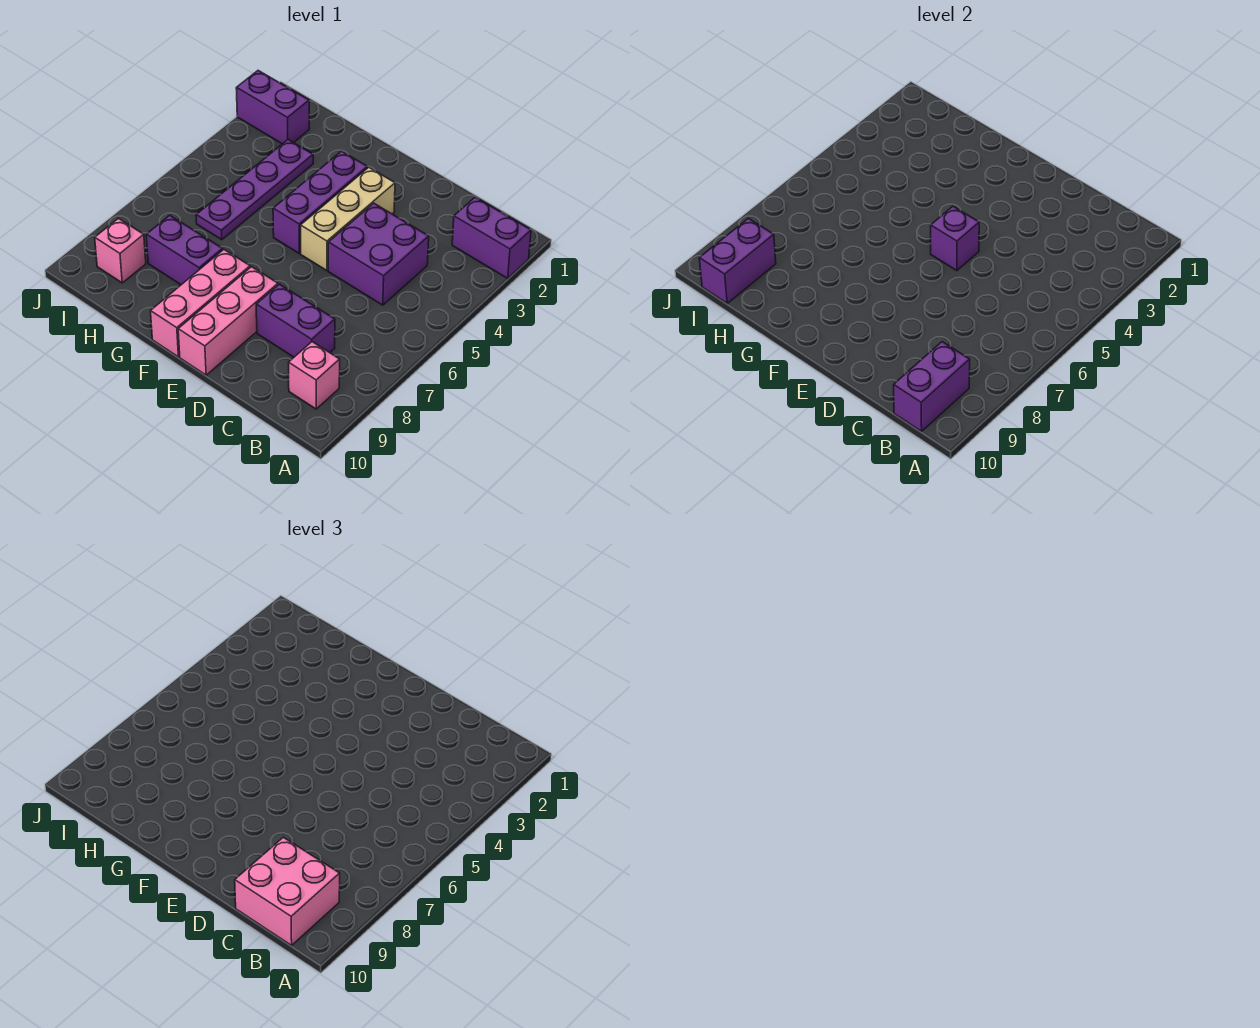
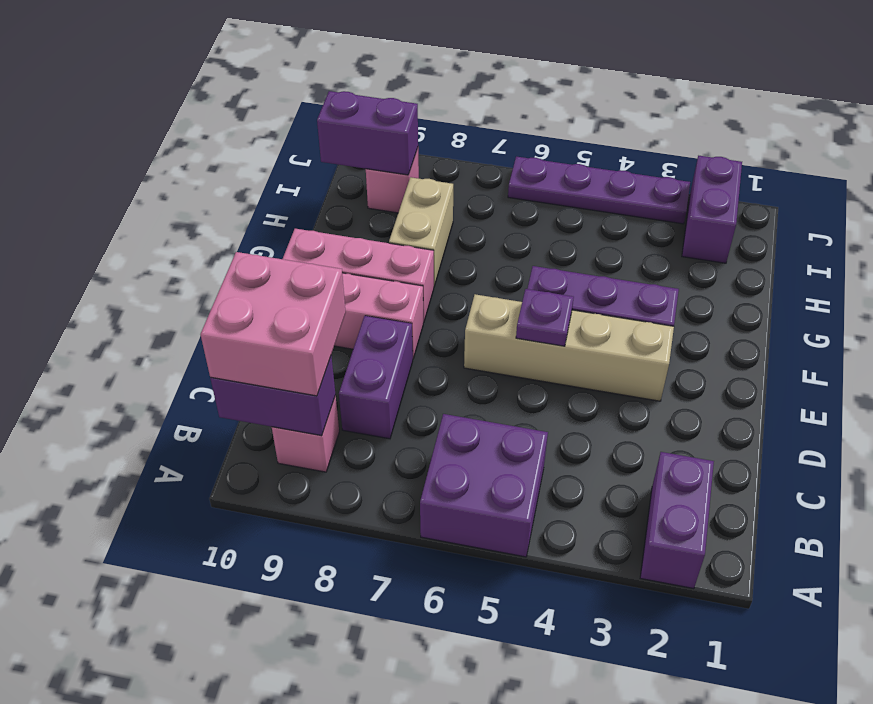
purple 2x2 brick [328,203,429,305] -> purple 2x2 brick moved to [420,414,548,557]
tan 1x3 brick [301,167,395,271] -> tan 1x4 brick [464,294,674,401]
purple 1x1 brick [931,206,979,271] -> purple 1x1 plate [516,289,574,346]
purple 1x2 brick [146,215,223,285] -> tan 1x2 brick [389,177,453,286]
purple 1x4 plate [196,140,313,240] -> purple 1x4 plate moved to [508,157,690,224]

